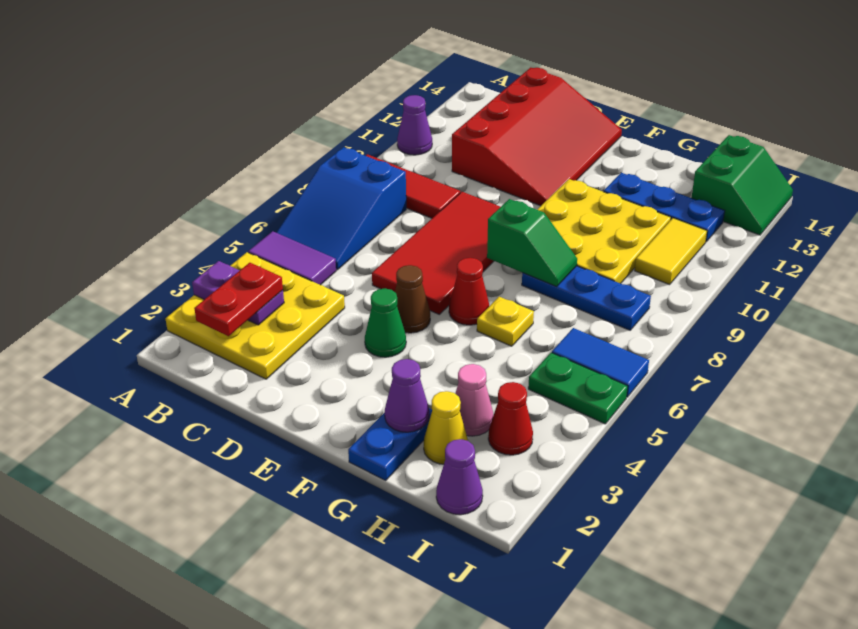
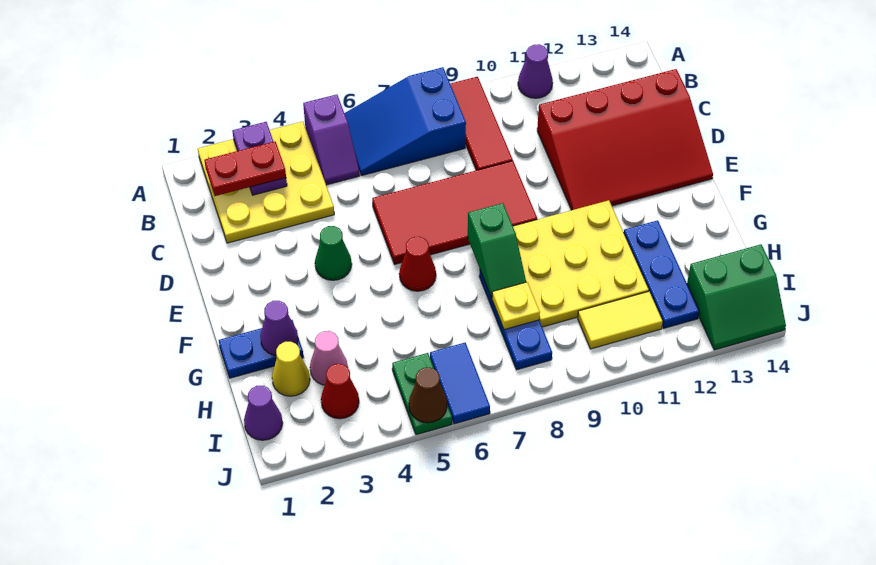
purple 1x2 tile [248,231,336,285] -> purple 1x2 slope [303,94,360,185]
brown 1x1 cone [395,265,430,333] -> brown 1x1 cone moved to [409,367,447,423]
yellow 1x1 plate [477,297,534,346] -> yellow 1x1 plate moved to [492,282,540,330]

